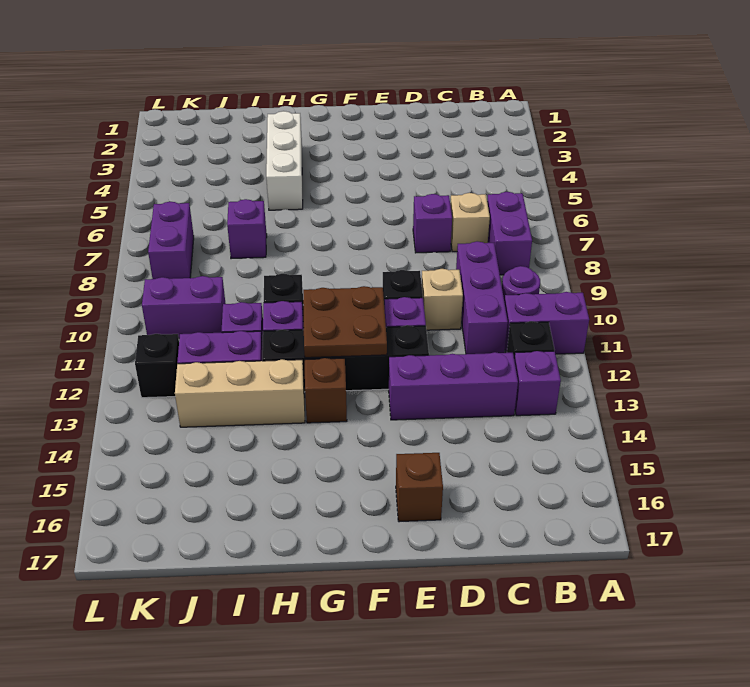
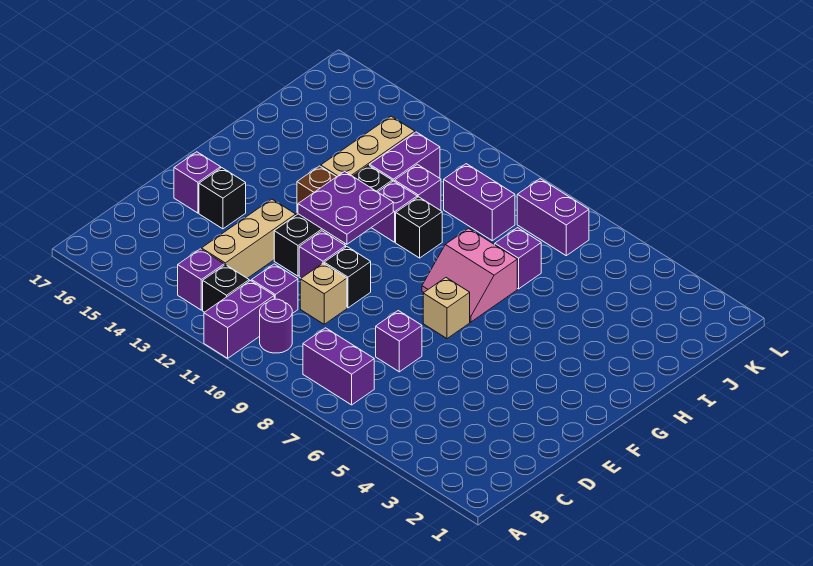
tan 1x1 brick [450,193,490,252] -> tan 1x1 brick moved to [423,278,470,339]
purple 1x3 brick [456,241,508,354] -> purple 1x1 brick [252,264,298,314]
purple 1x3 brick [389,352,518,420] -> tan 1x3 brick [202,199,296,278]
brown 1x1 brick [396,453,443,522] -> purple 1x1 brick [174,152,221,213]
brown 2x2 plate [303,286,387,358] -> purple 2x2 plate [298,171,393,244]
none -> pink 2x2 slope [422,228,517,322]
white 1x3 brick [266,111,303,210] -> none
purple 1x2 brick [142,276,226,338] -> purple 1x2 brick turned to [444,164,515,241]
black 1x1 brick [135,334,179,398] -> black 1x1 brick moved to [199,168,246,229]

